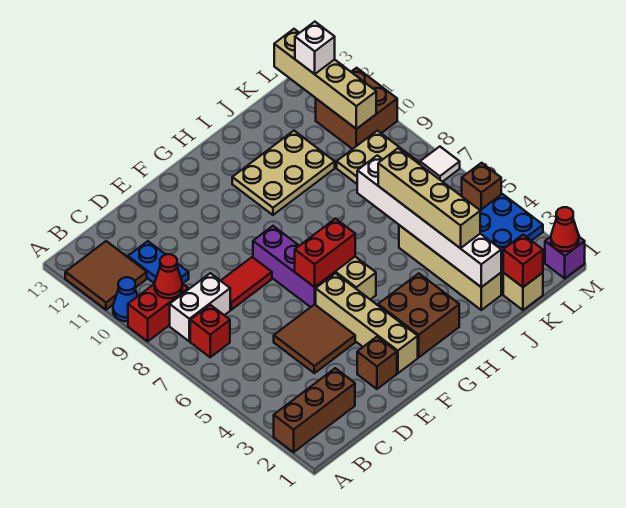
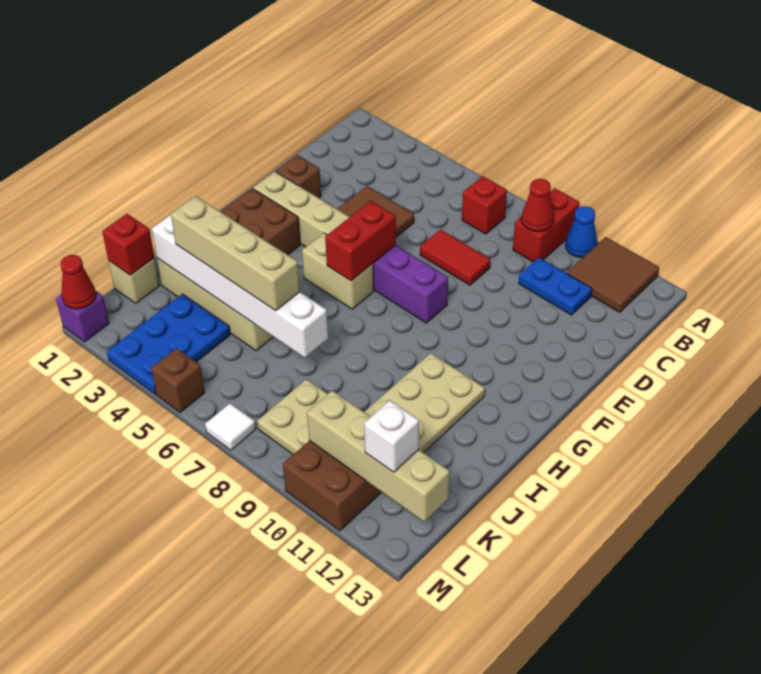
brown 1x3 brick [274,368,355,452] -> none
white 1x2 brick [170,273,230,341] -> none
red 1x2 tile [221,257,272,310] -> red 1x2 tile turned to [420,229,490,285]

